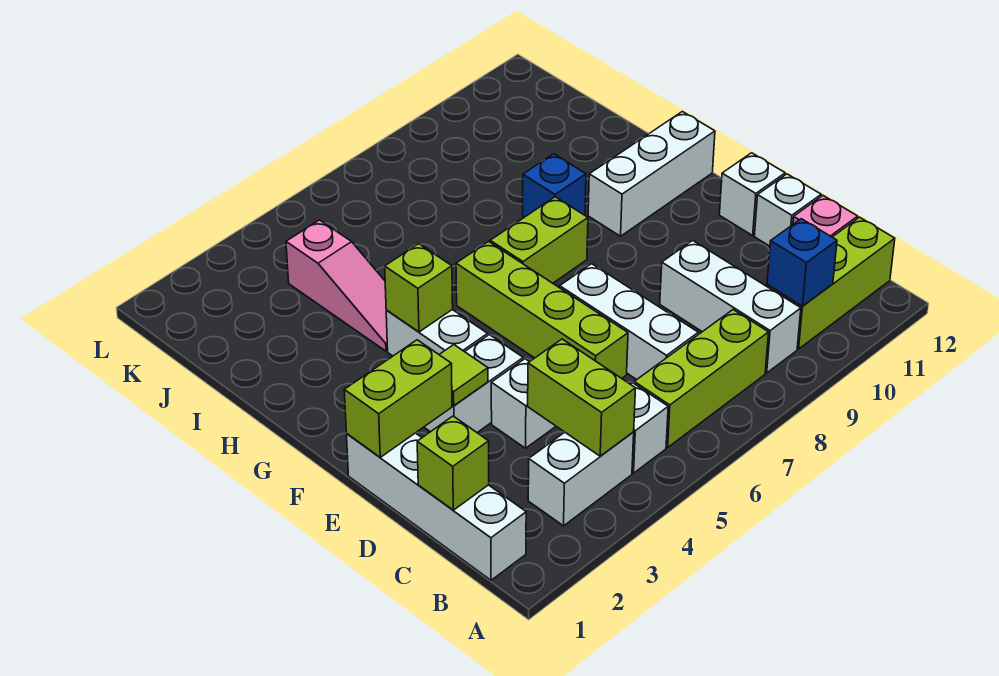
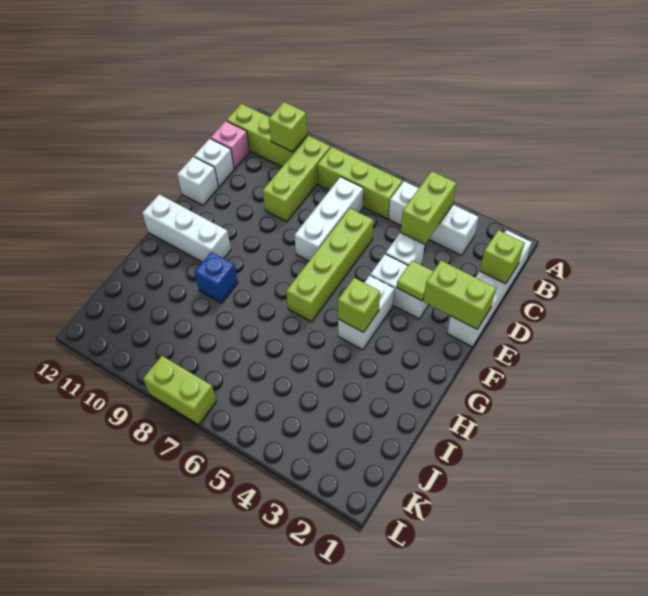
white 1x3 brick [660,240,801,373] -> lime 1x3 brick [263,136,331,222]
blue 1x1 brick [767,219,837,306] -> lime 1x1 brick [269,102,307,152]
lime 1x2 brick [490,197,588,283] -> lime 1x2 brick moved to [143,356,217,425]
pink 1x3 slope [286,220,388,351] -> none

